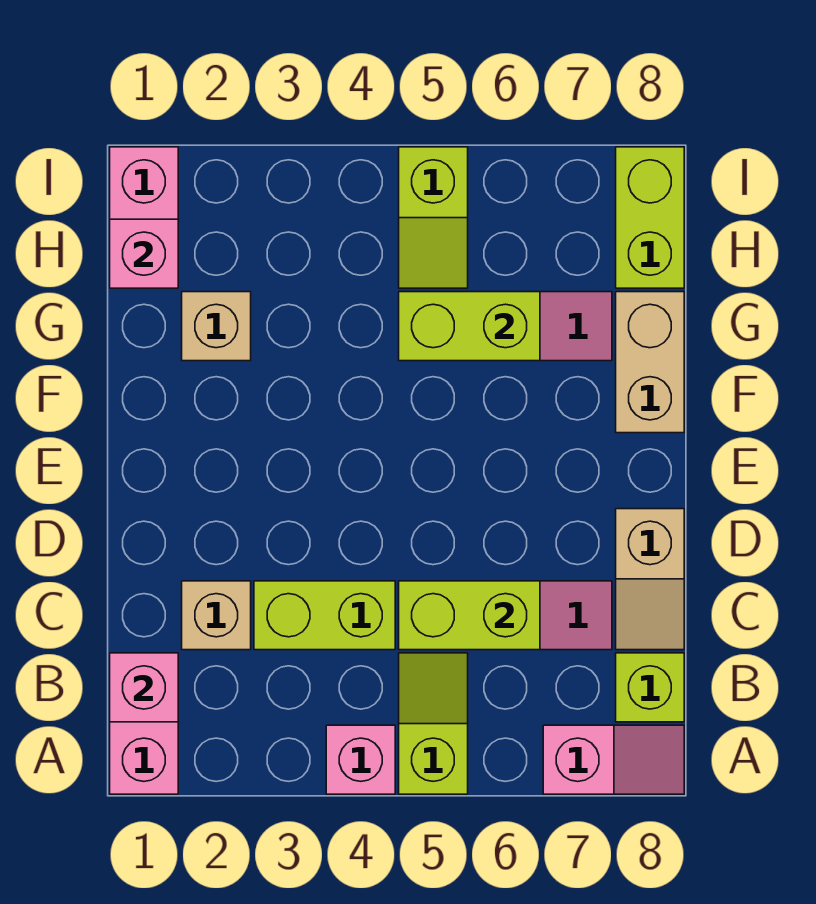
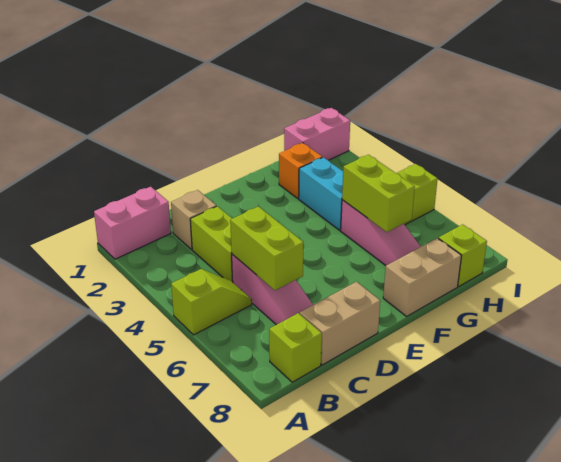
pink 1x1 brick [326,725,395,794] -> none
pink 1x2 slope [543,725,684,794] -> none
pink 1x1 brick [110,653,178,722] -> none
tan 1x2 slope [616,509,684,650] -> tan 1x2 brick [300,282,380,365]
tan 1x1 brick [182,292,251,361] -> orange 1x1 brick [279,143,322,199]
none -> cyan 1x2 brick [299,157,343,230]
pink 1x1 brick [110,219,178,288] -> none
lime 1x2 brick [616,147,684,288] -> lime 1x1 brick [438,224,487,286]

